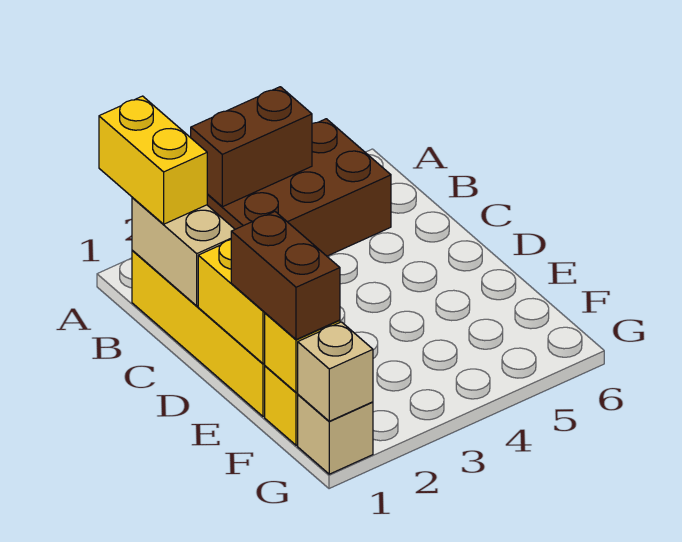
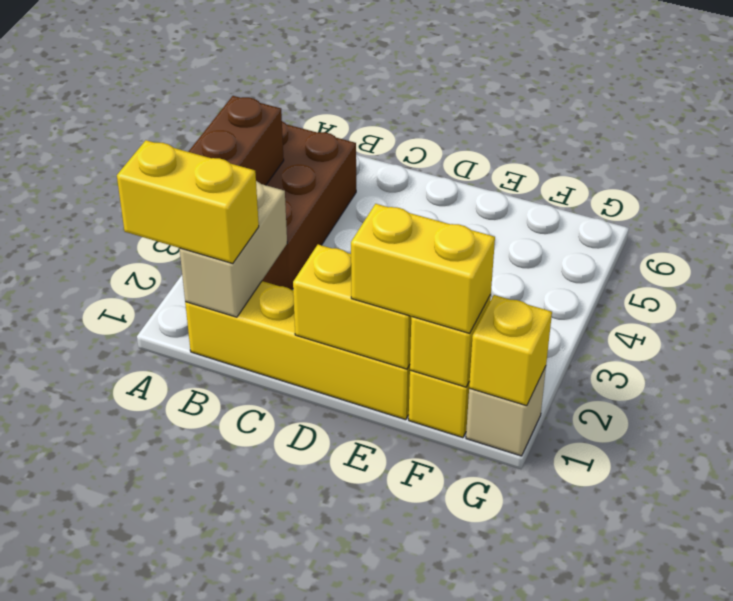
tan 1x2 brick [132,197,235,306] -> tan 1x2 brick turned to [180,181,287,317]
brown 1x2 brick [231,212,340,340] -> yellow 1x2 brick [351,204,495,333]
tan 1x1 brick [298,322,373,421] -> yellow 1x1 brick [469,295,552,406]

